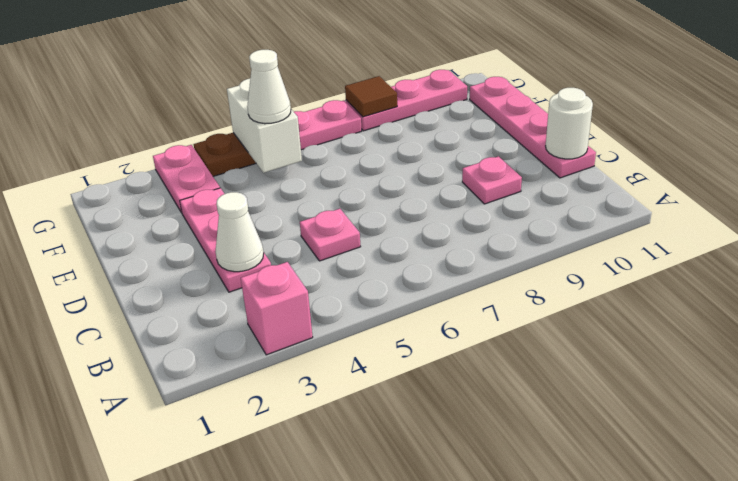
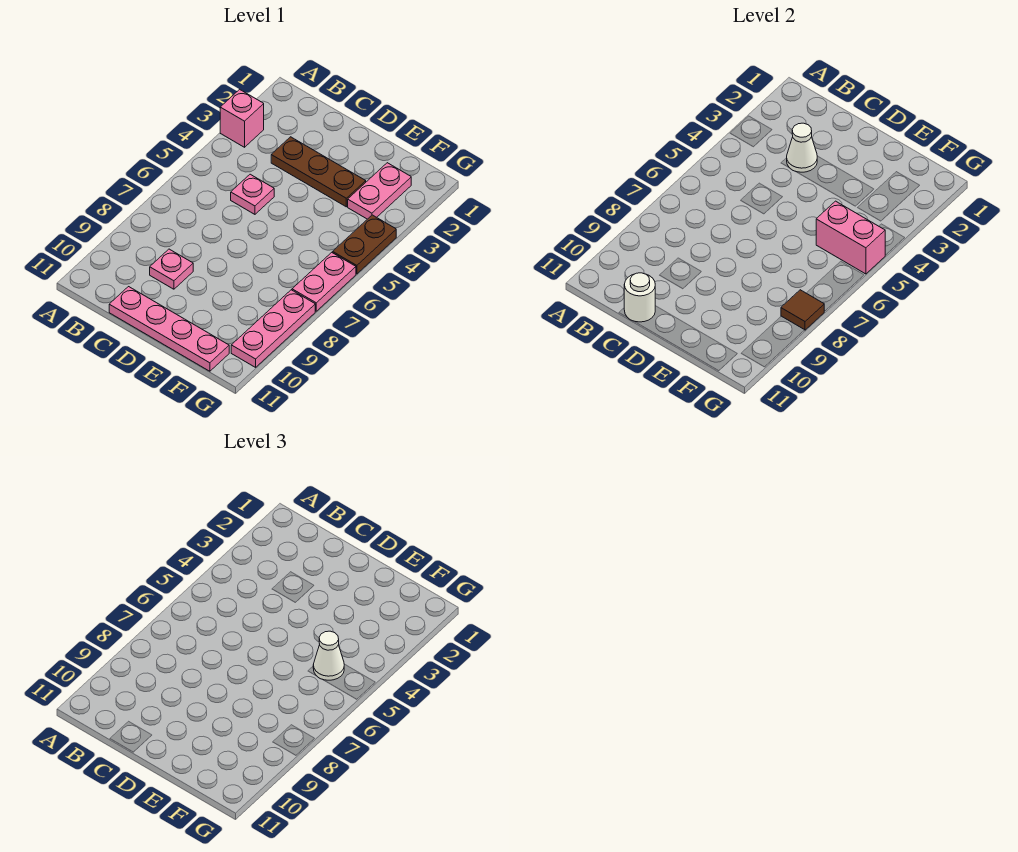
pink 1x3 plate [180,188,271,292] -> brown 1x3 plate [271,137,366,207]
pink 1x2 plate [153,145,220,213] -> pink 1x2 plate turned to [348,163,411,219]
white 1x2 brick [227,79,302,173] -> pink 1x2 brick [816,201,885,274]

